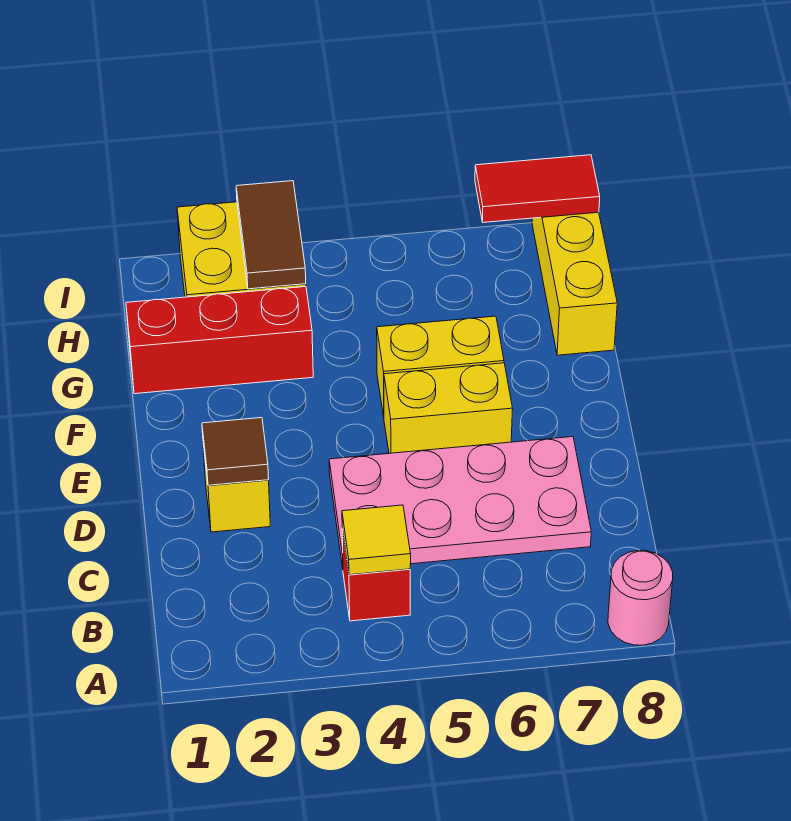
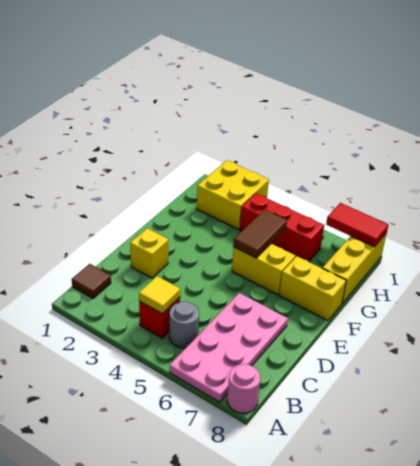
none -> grey 1x1 round brick [169,301,199,348]
pink 2x4 plate [329,437,591,568] -> pink 2x4 plate turned to [170,293,288,402]
brown 1x1 tile [202,418,269,485] -> brown 1x1 tile moved to [72,264,111,299]
yellow 1x2 brick [384,363,513,453] -> yellow 1x2 brick moved to [279,256,346,321]
red 1x3 brick [126,287,313,394] -> red 1x3 brick moved to [240,193,324,262]
brown 1x2 tile [236,181,306,289] -> brown 1x2 tile moved to [234,210,287,258]

